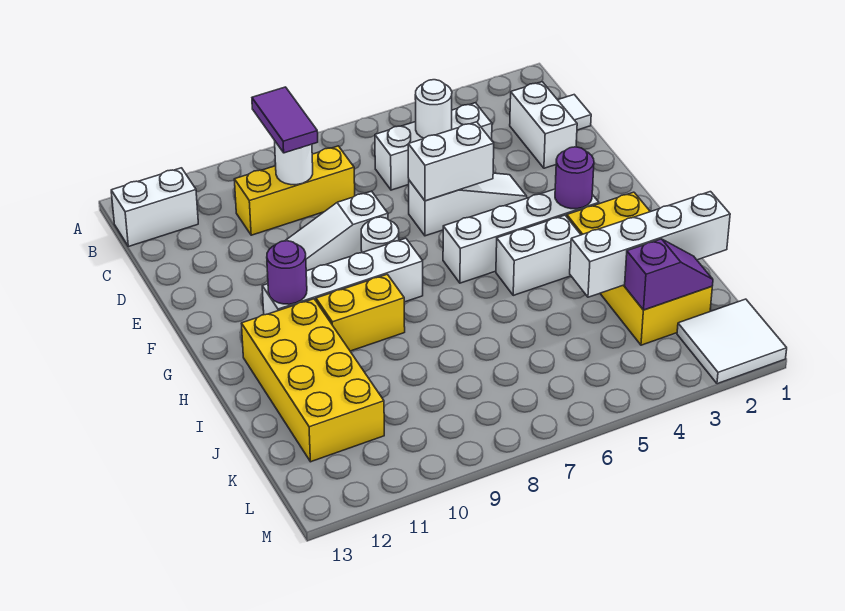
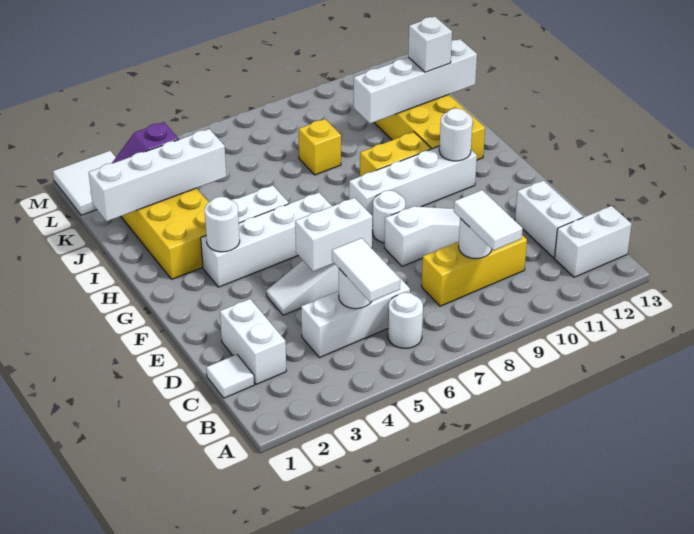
none -> white 1x2 tile [332,238,400,302]
none -> white 1x1 round brick [388,292,423,348]
purple 1x2 tile [252,87,318,153] -> white 1x2 tile [454,190,523,250]
none -> white 1x2 brick [515,180,583,258]
purple 1x1 round brick [555,147,594,209] -> white 1x1 round brick [205,197,240,252]
purple 1x1 round brick [267,241,307,304] -> white 1x1 round brick [439,108,472,161]
none -> yellow 1x1 brick [299,119,341,175]
none -> white 1x4 brick [354,39,477,124]
none -> white 1x1 brick [408,17,452,72]

